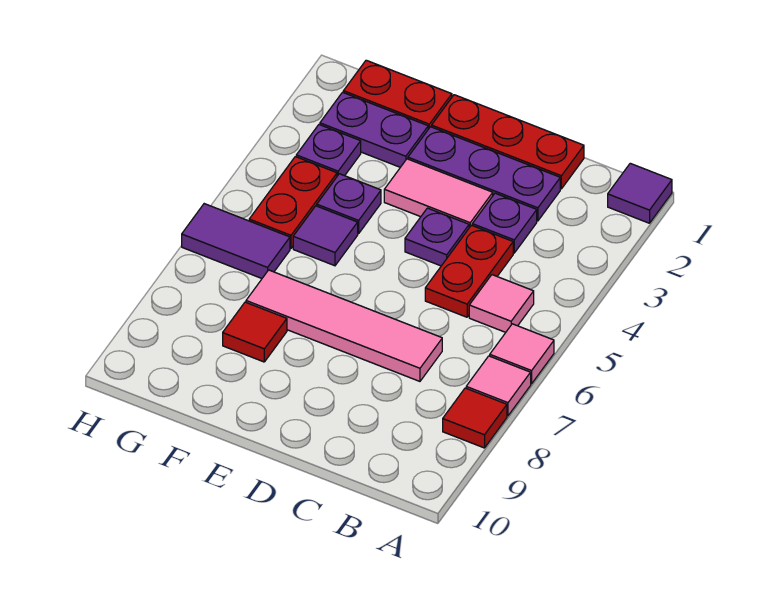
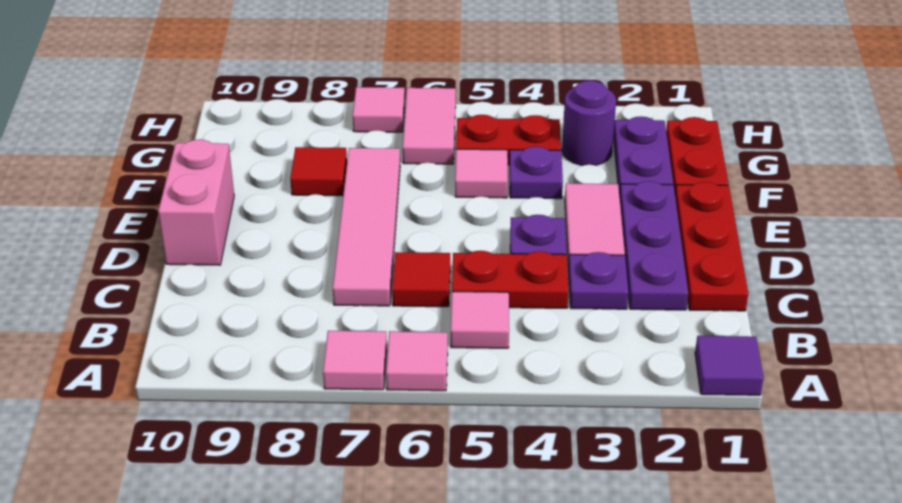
red 1x1 tile [443,388,507,448] -> red 1x1 tile moved to [392,252,450,307]
none -> pink 1x2 brick [158,140,234,265]
purple 1x1 tile [293,206,358,266] -> pink 1x1 tile [455,149,508,198]
purple 1x1 plate [296,125,361,176] -> purple 1x1 round brick [562,81,616,165]
purple 1x2 tile [182,204,290,278] -> pink 1x2 tile [403,88,456,164]
none -> pink 1x1 tile [353,87,405,132]

